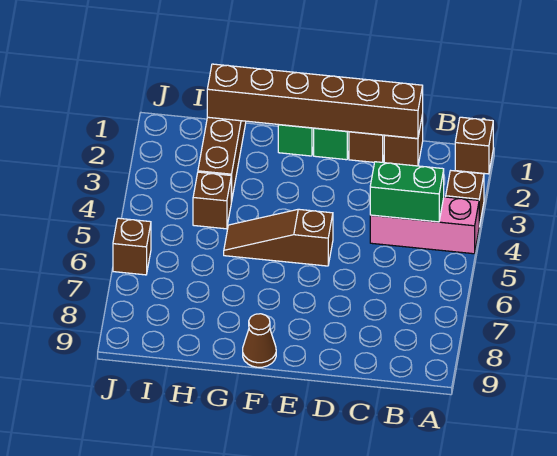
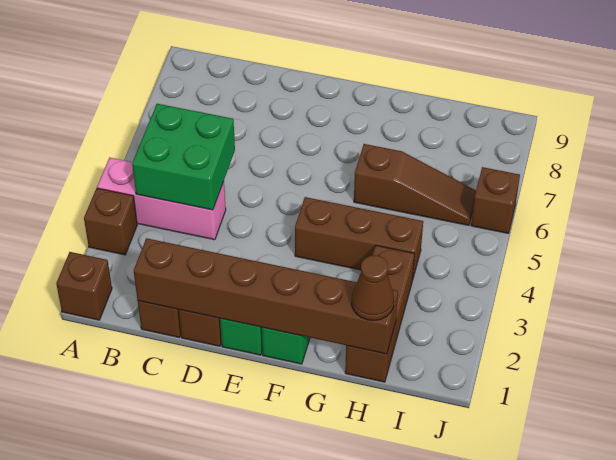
green 1x2 brick [370,162,444,222] -> green 2x2 brick [132,104,235,210]
brown 1x3 slope [224,209,333,266] -> brown 1x3 slope moved to [354,144,476,225]
brown 1x1 cone [243,314,276,367] -> brown 1x1 cone moved to [352,256,394,320]
brown 1x1 brick [193,172,231,229] -> brown 1x3 brick [295,197,423,280]

